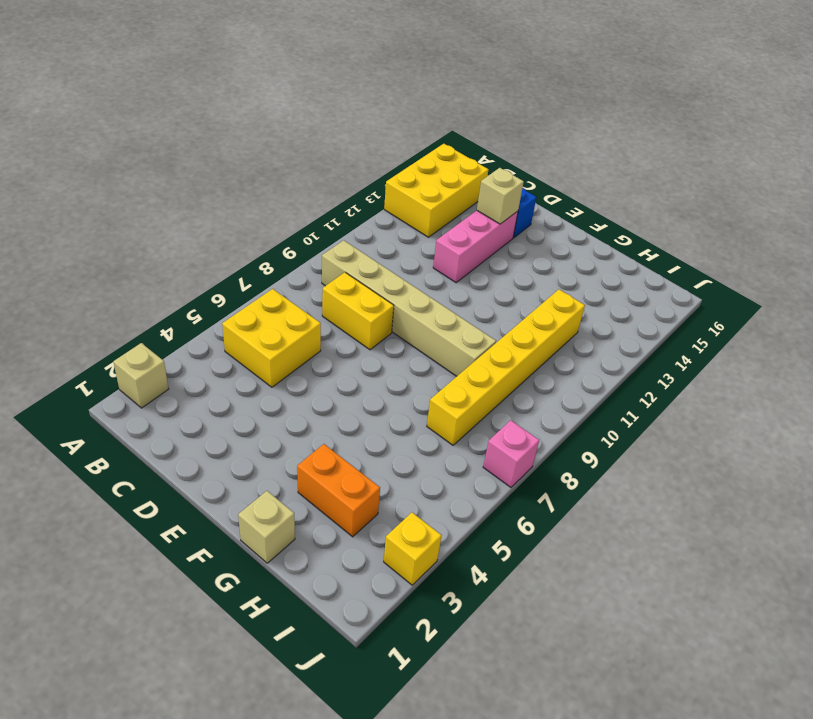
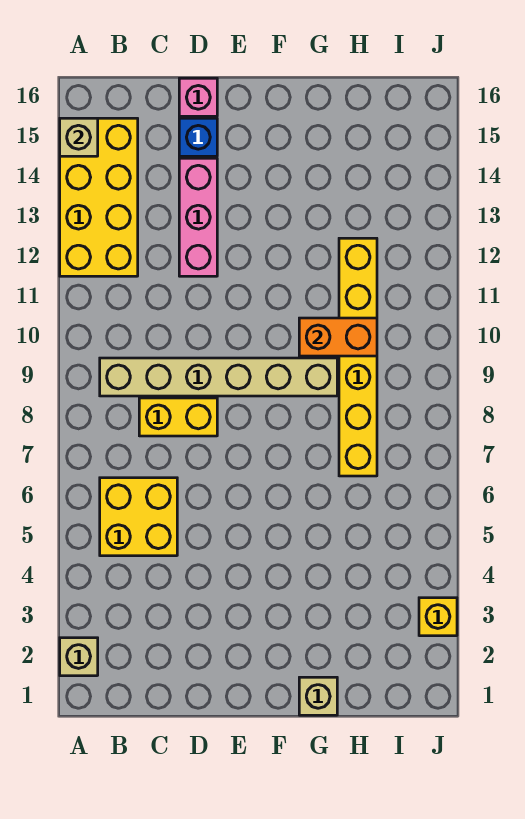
yellow 2x3 brick [384,144,489,237] -> yellow 2x4 brick [60,118,138,276]
tan 1x1 brick [477,168,524,224] -> tan 1x1 brick moved to [60,118,98,156]
orange 1x2 brick [297,444,380,537] -> orange 1x2 brick moved to [299,318,377,356]
pink 1x1 brick [483,420,539,487] -> pink 1x1 brick moved to [179,78,217,116]

